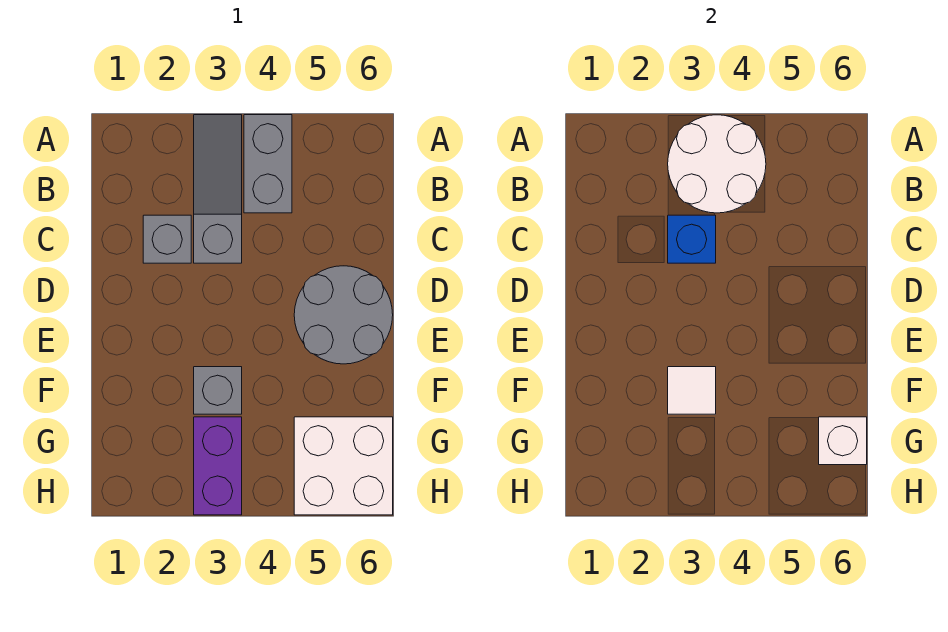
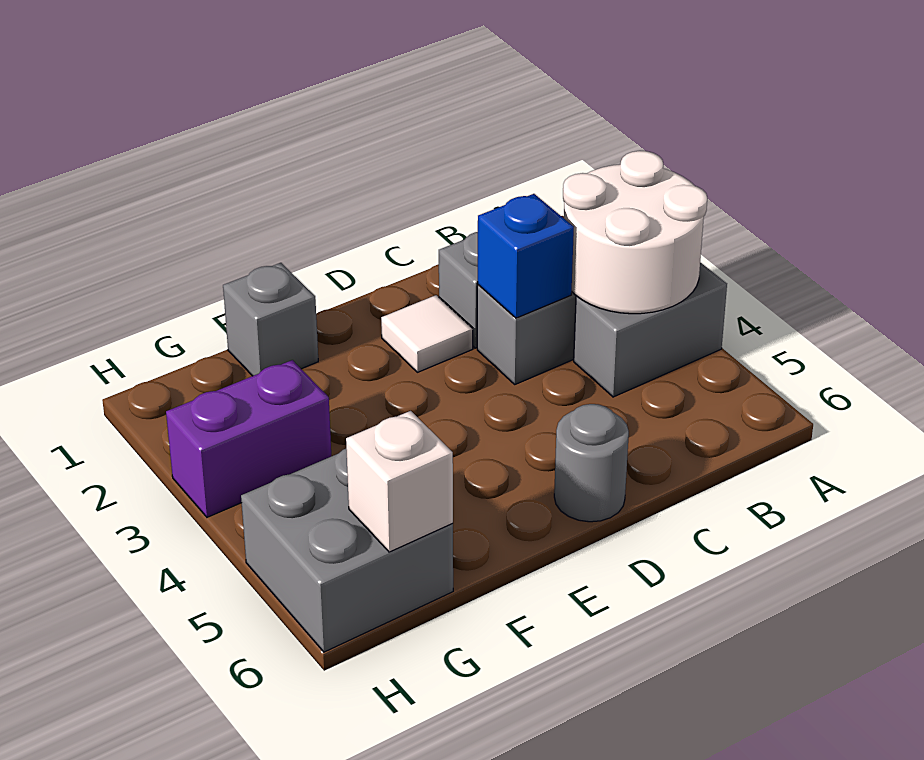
grey 2x2 round brick [294,266,393,364] -> grey 1x1 round brick [554,404,629,522]
grey 1x1 brick [194,367,242,414] -> grey 1x1 brick moved to [223,263,318,376]
white 1x1 tile [668,367,716,414] -> white 1x1 tile moved to [381,295,473,372]
white 2x2 brick [294,417,393,515] -> grey 2x2 brick [241,449,453,652]

